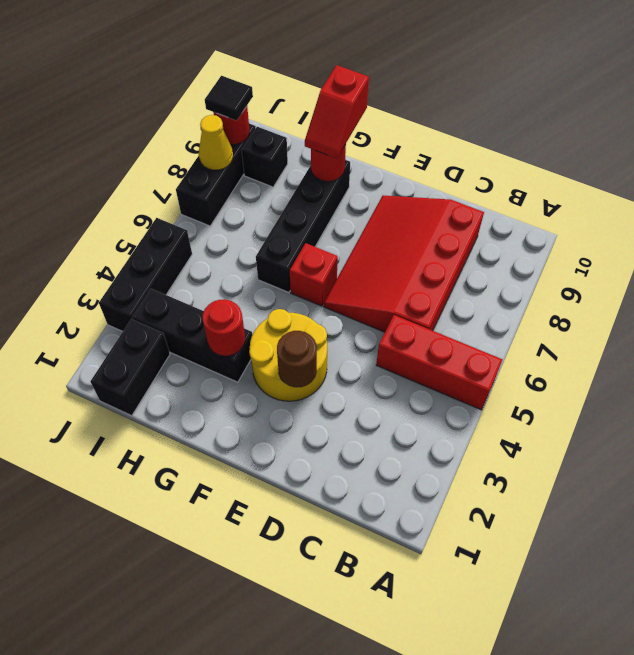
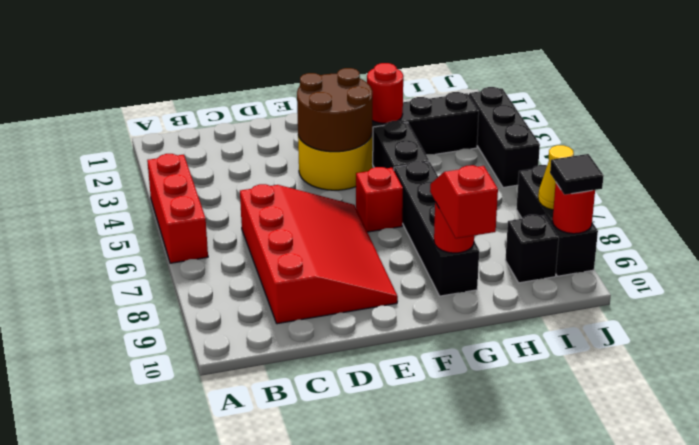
red 1x3 brick [376,315,502,410] -> red 1x3 brick turned to [147,154,208,263]
brown 1x1 round brick [277,331,317,387] -> brown 2x2 round brick [297,68,372,152]
black 1x2 brick [90,319,170,416] -> black 1x2 brick moved to [372,121,429,170]

